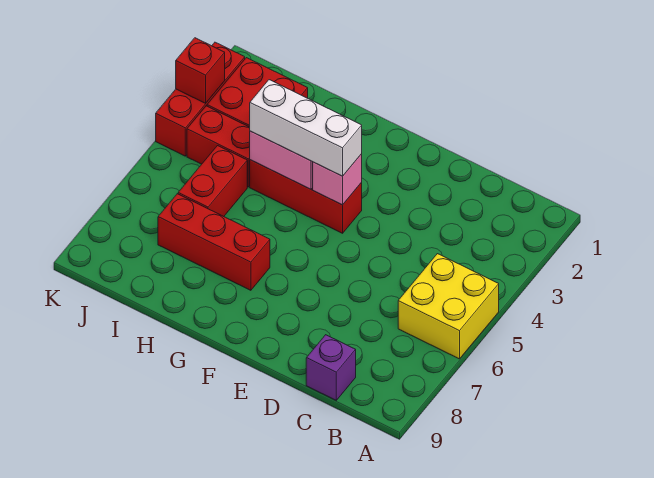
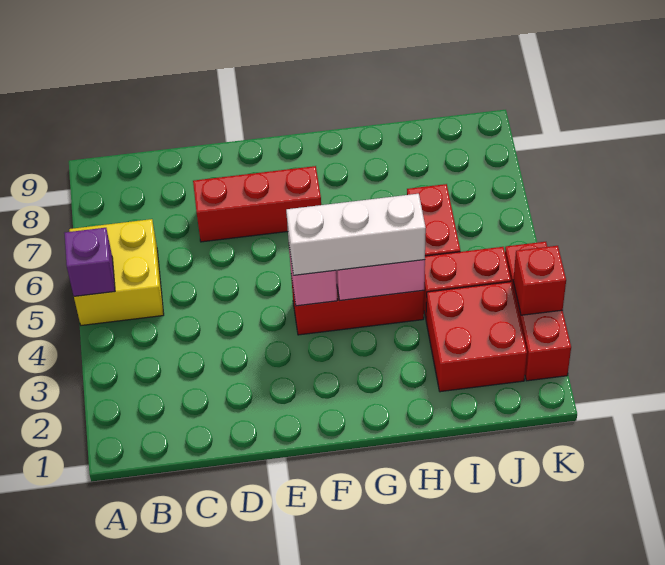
purple 1x1 brick [306,335,356,400] -> purple 1x1 brick moved to [64,228,115,296]
red 1x3 brick [158,194,270,290] -> red 1x3 brick moved to [193,166,321,242]

